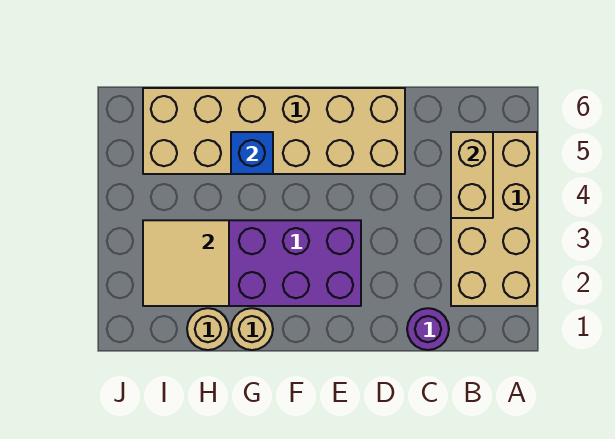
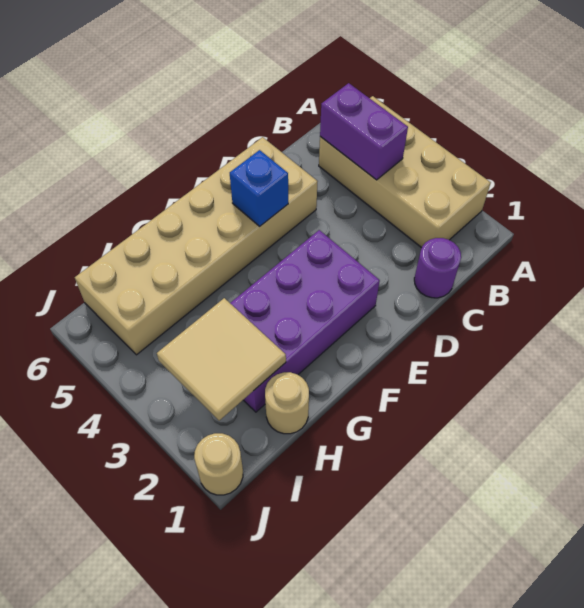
tan 1x2 brick [451,132,493,218] -> purple 1x2 brick [320,83,408,180]
tan 1x1 round brick [231,308,273,350] -> tan 1x1 round brick moved to [194,433,243,495]
blue 1x1 brick [231,132,273,174] -> blue 1x1 brick moved to [230,150,288,226]

